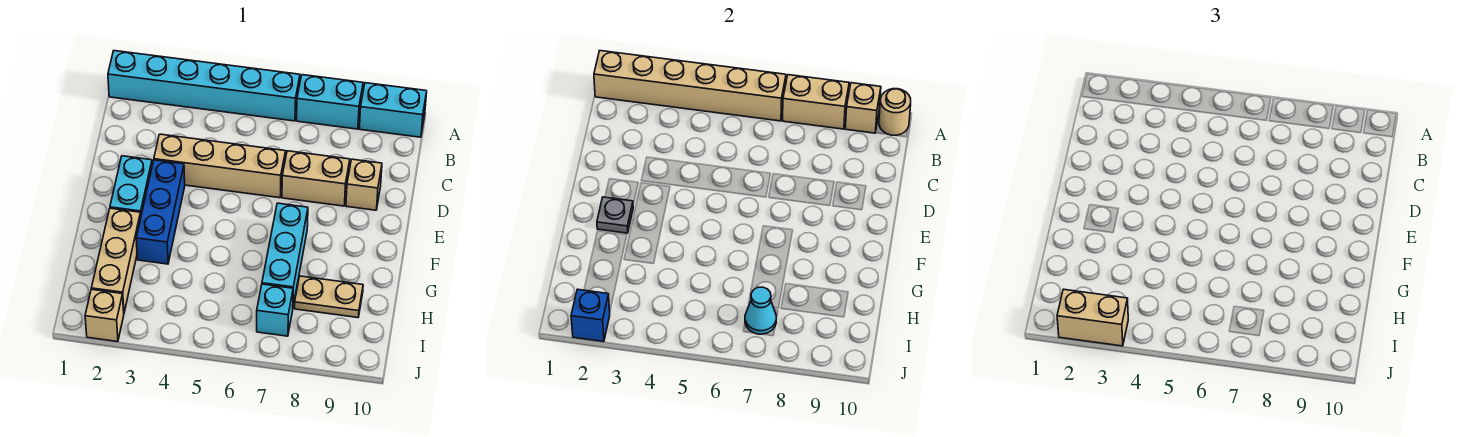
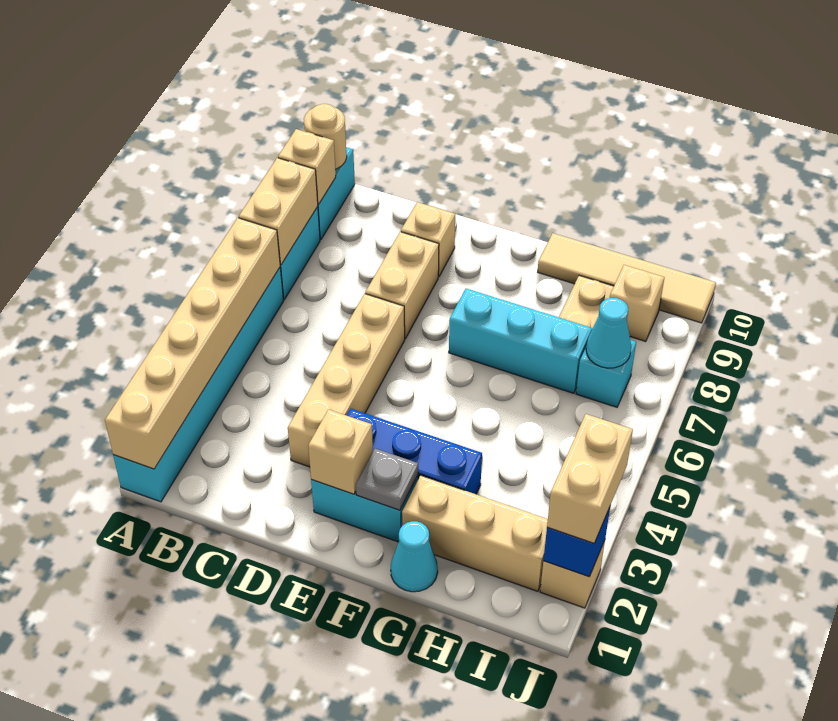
none -> tan 1x1 brick [308,410,373,494]
none -> cyan 1x1 cone [391,521,438,592]
none -> tan 1x4 tile [538,233,716,323]
none -> tan 1x1 brick [610,265,664,342]

